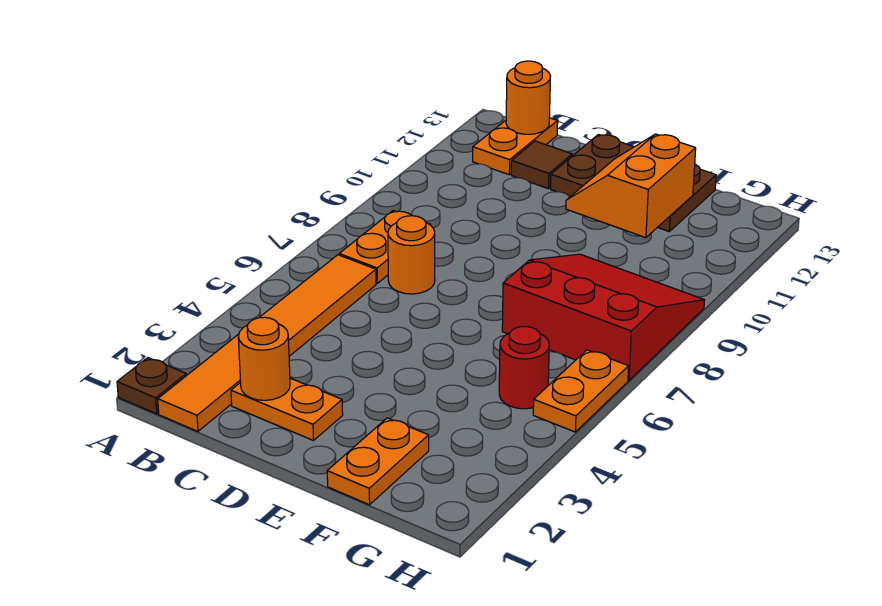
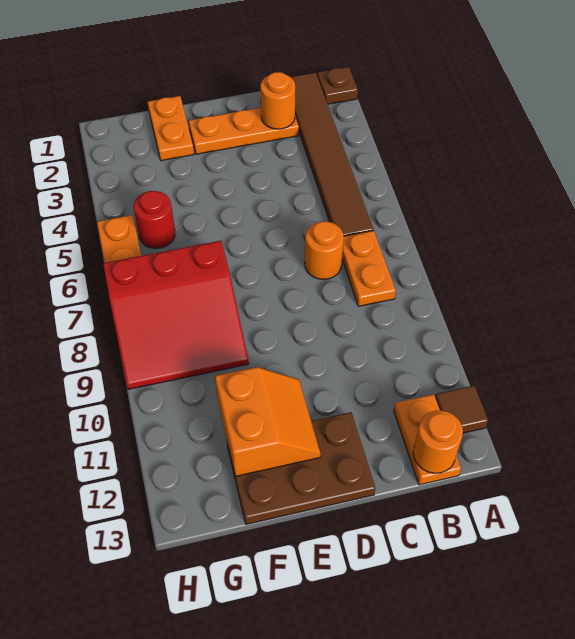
orange 1x6 tile [158,255,376,431] -> brown 1x6 tile [291,73,373,236]
orange 1x2 plate [231,378,343,440] -> orange 1x3 plate [189,108,299,154]
brown 1x1 tile [511,141,572,189] -> brown 1x1 tile moved to [435,386,488,433]

